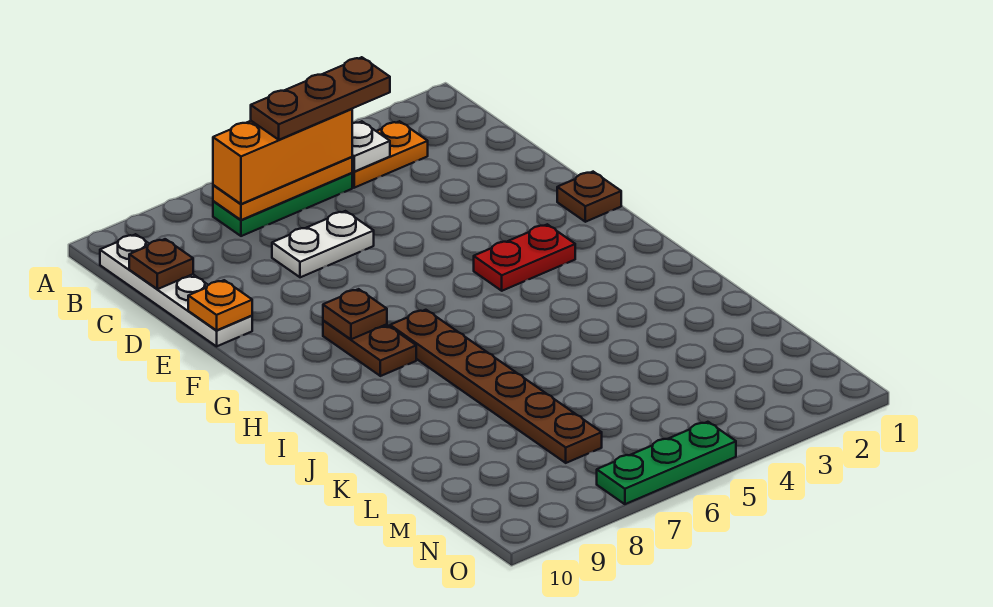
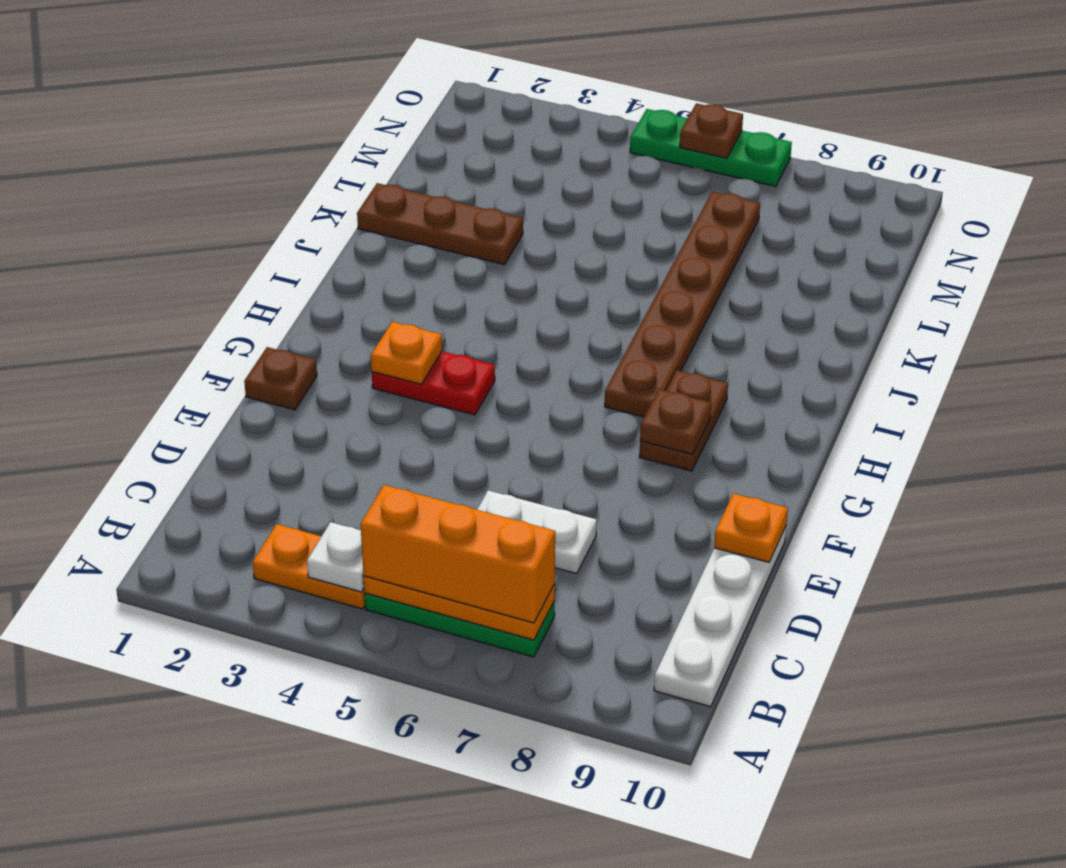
brown 1x3 plate [251,57,390,140] -> brown 1x3 plate moved to [357,183,523,265]
brown 1x1 plate [129,239,193,289] -> brown 1x1 plate moved to [680,103,743,158]
none -> orange 1x1 plate [371,322,442,384]

